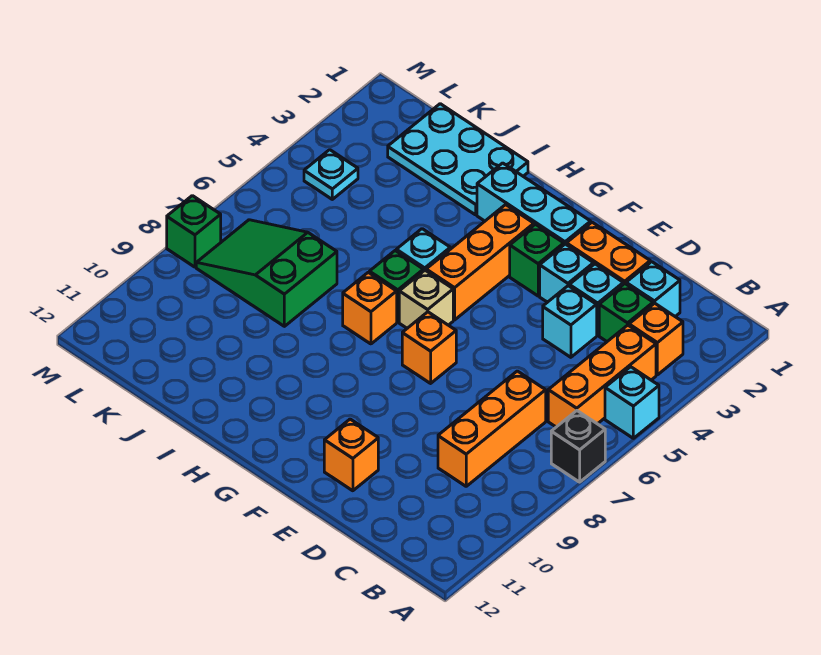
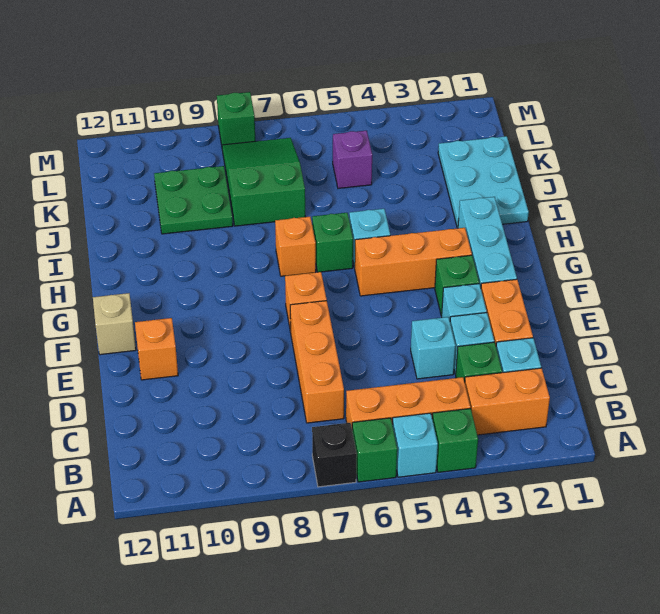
none -> green 1x1 brick [432,408,478,472]
none -> green 1x1 brick [352,418,397,482]
orange 1x1 brick [629,303,683,375] -> orange 1x2 brick [465,368,550,435]
orange 1x3 brick [438,371,546,486] -> orange 1x3 brick turned to [290,301,344,423]
tan 1x1 brick [399,270,453,328] -> tan 1x1 brick moved to [93,293,136,355]
none -> green 2x2 plate [154,166,233,234]
none -> purple 1x1 brick [333,131,372,188]
cyan 1x1 plate [304,150,358,199] -> none

